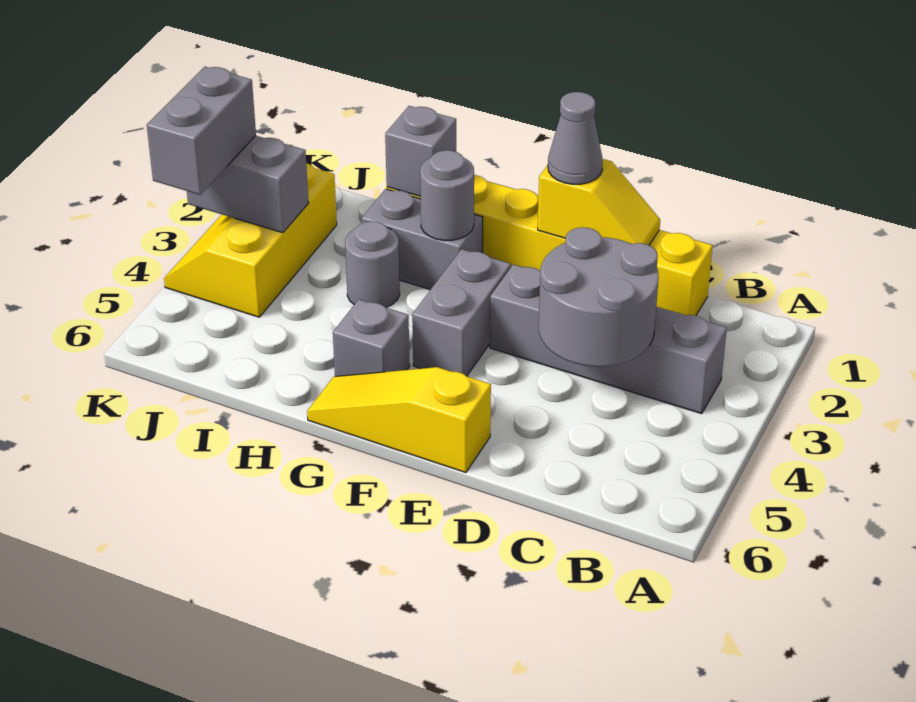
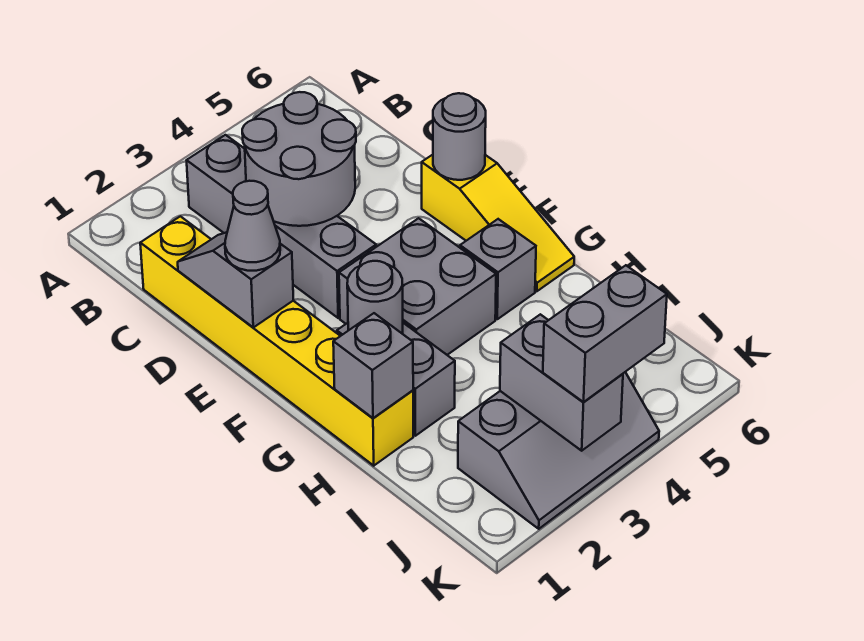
yellow 1x2 slope [538,159,660,245] -> grey 1x2 slope [178,232,293,327]
grey 1x2 brick [412,249,511,376] -> grey 2x2 brick [339,218,496,355]
grey 1x1 round brick [345,221,400,308] -> grey 1x1 round brick moved to [433,93,486,180]
yellow 2x3 slope [164,163,337,317] -> grey 2x3 slope [458,372,659,529]

